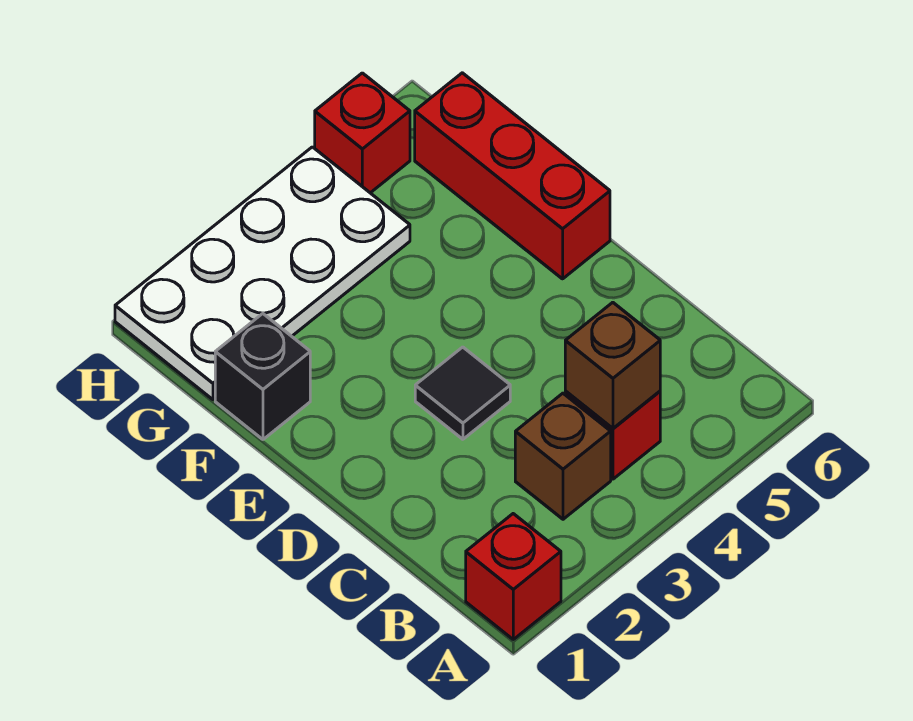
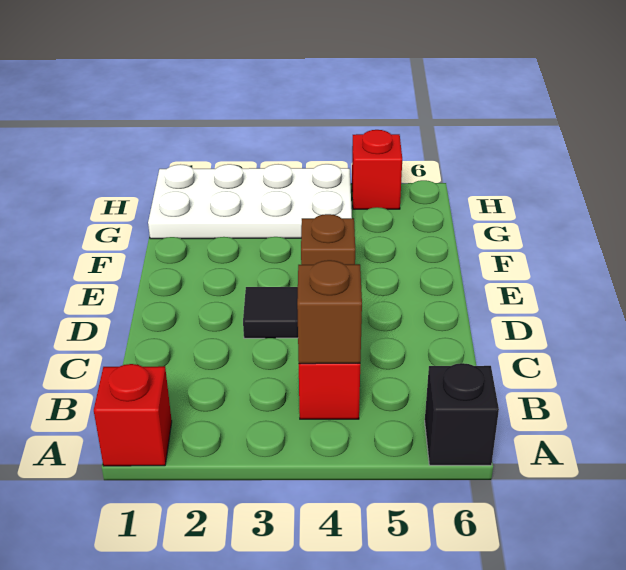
brown 1x1 brick [515,393,611,519] -> brown 1x1 brick moved to [301,214,355,265]
red 1x3 brick [415,73,610,279] -> none
black 1x1 brick [215,314,310,439] -> black 1x1 brick moved to [425,363,499,465]

